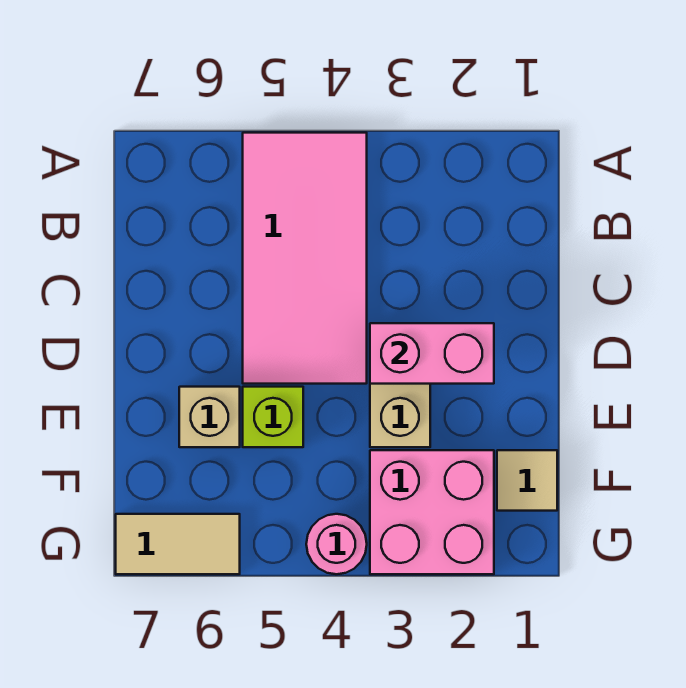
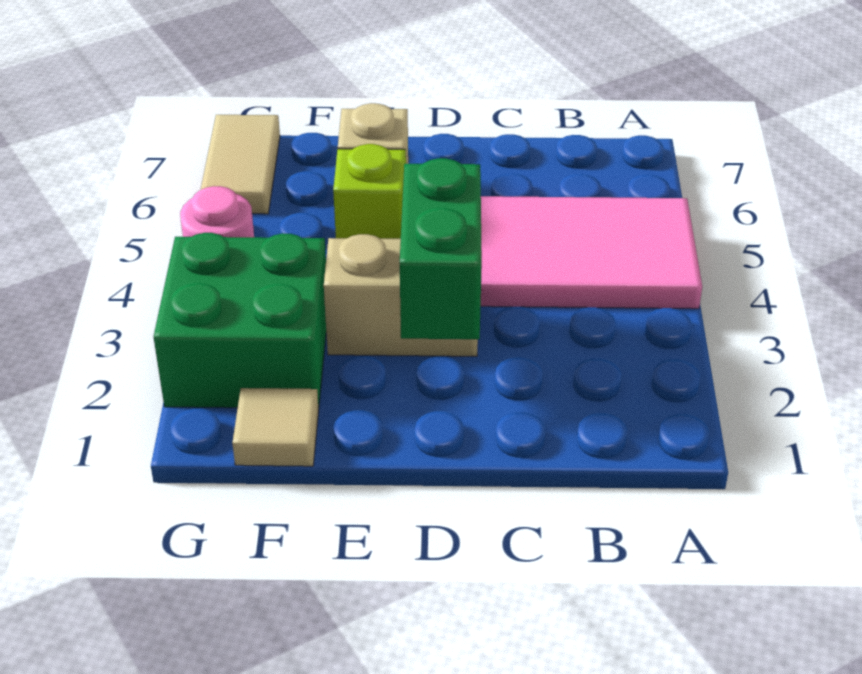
pink 1x2 brick [370,323,494,384] -> green 1x2 brick [400,158,482,339]
pink 2x2 brick [370,450,494,574] -> green 2x2 brick [154,233,326,409]

